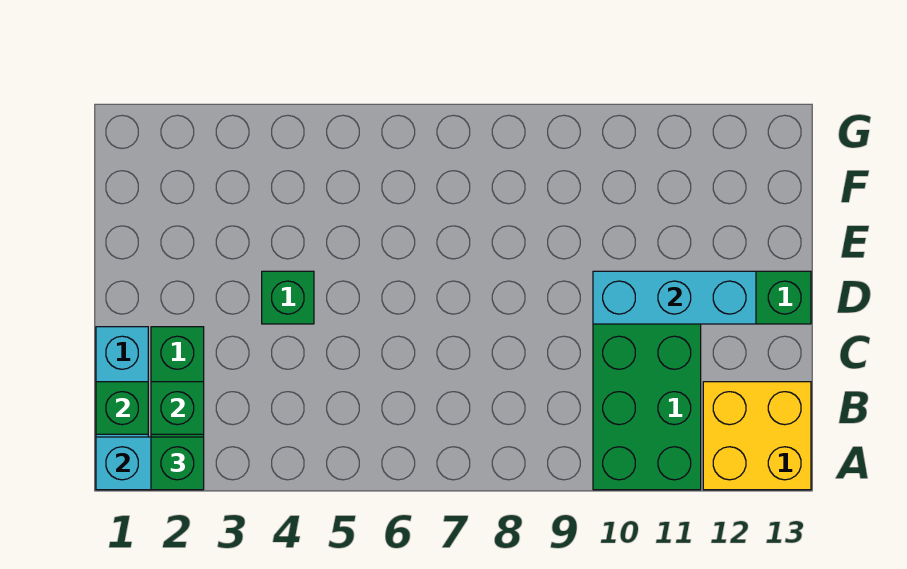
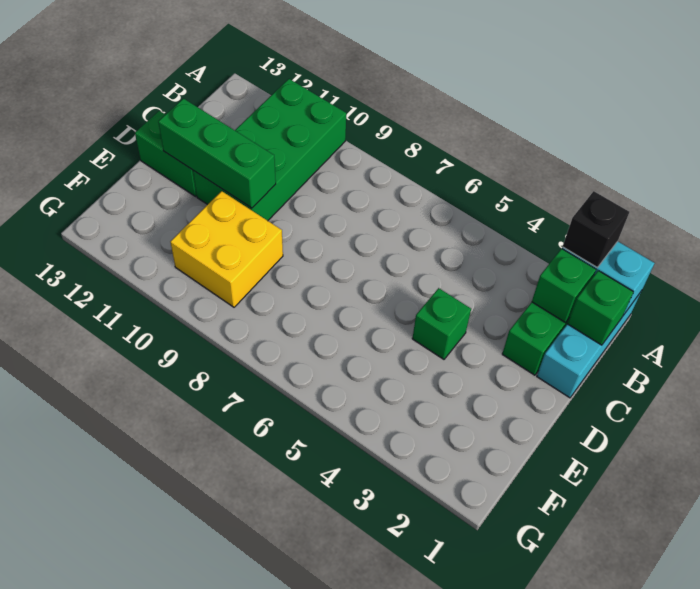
green 1x1 brick [151,437,204,490] -> black 1x1 brick [563,191,629,268]
yellow 2x2 brick [703,382,811,490] -> yellow 2x2 brick moved to [171,191,283,307]
cyan 1x3 brick [593,271,756,324] -> green 1x3 brick [158,99,276,208]

